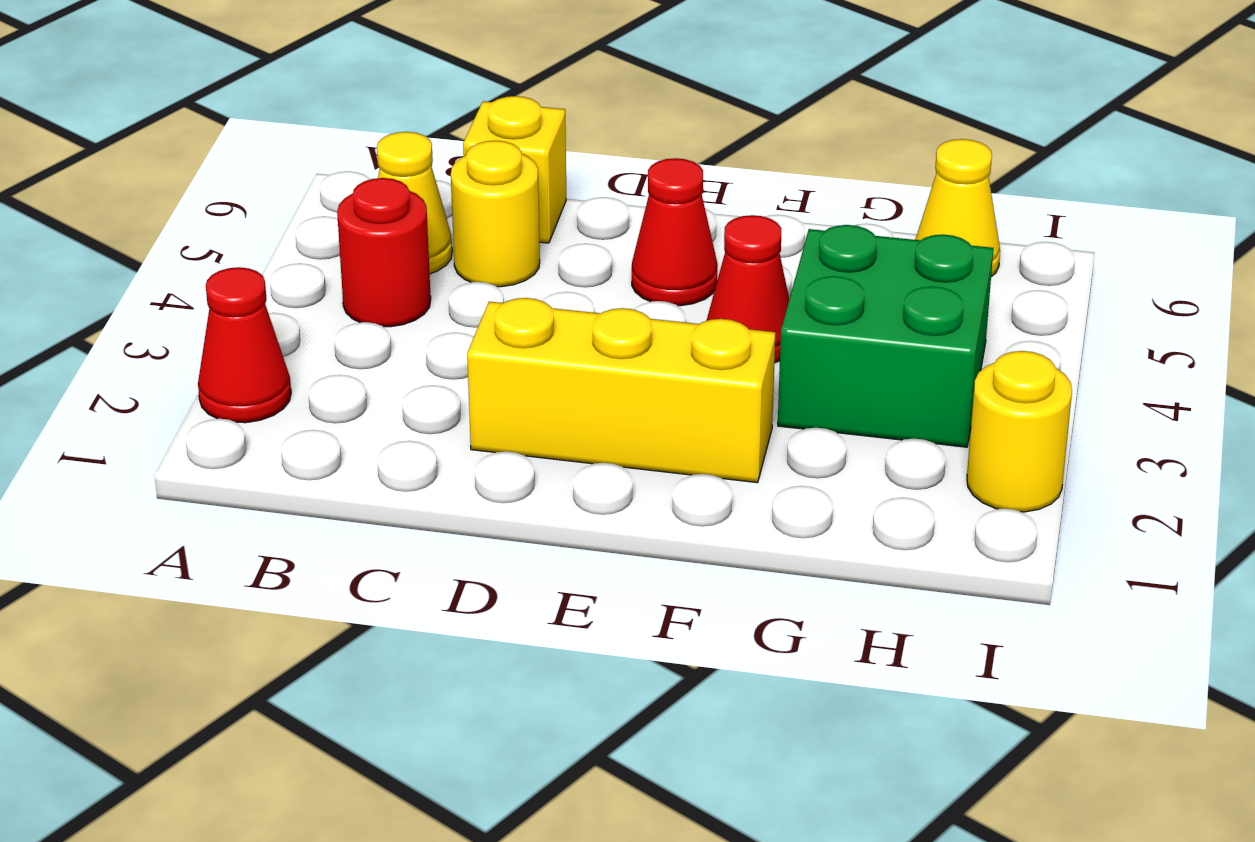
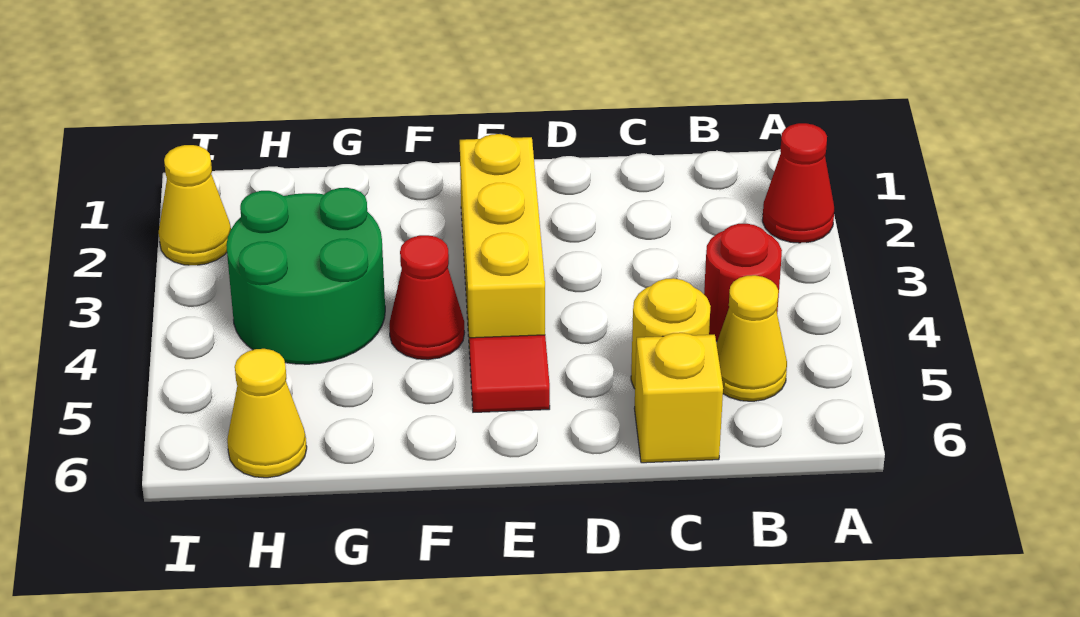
yellow 1x3 brick [467,298,775,483] -> yellow 1x3 brick turned to [460,134,545,354]
red 1x1 cone [632,158,718,306] -> red 1x1 tile [469,335,550,412]
green 2x2 brick [778,225,993,447] -> green 2x2 round brick [226,188,385,364]
yellow 1x1 round brick [967,351,1072,512] -> yellow 1x1 cone [159,145,231,265]

